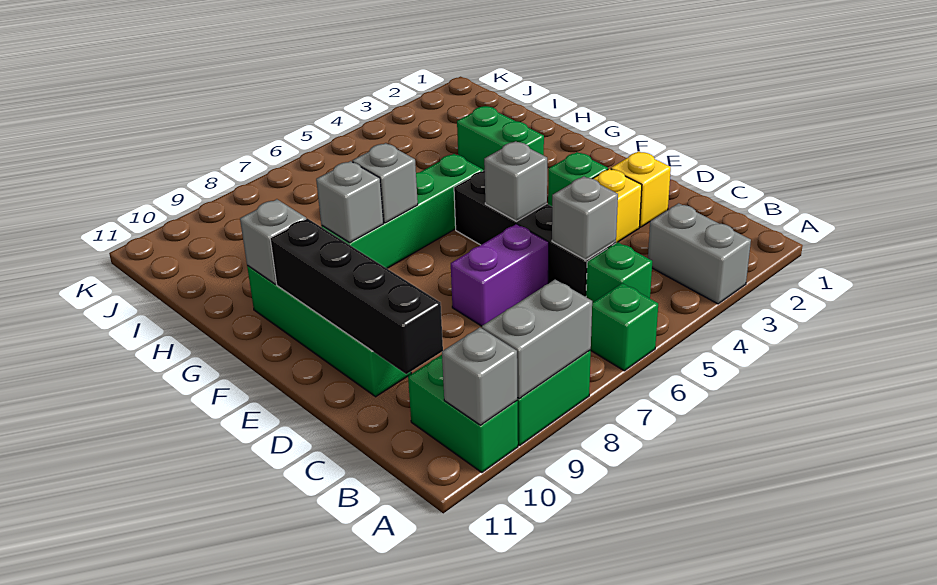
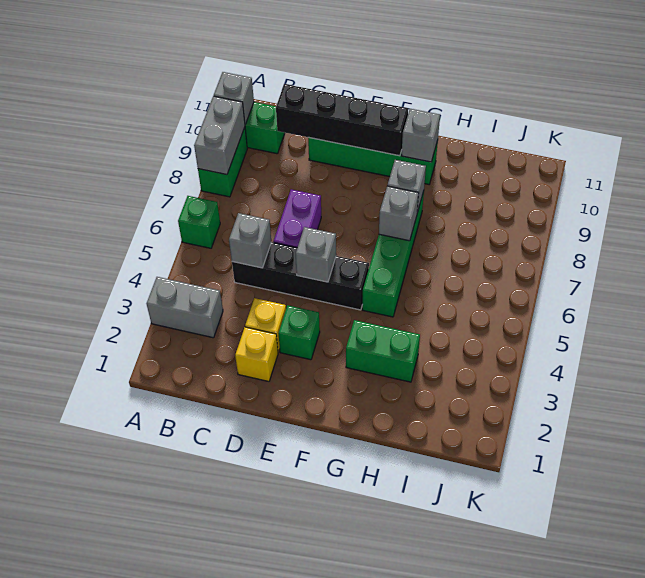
green 1x1 brick [586,242,652,303] -> none

